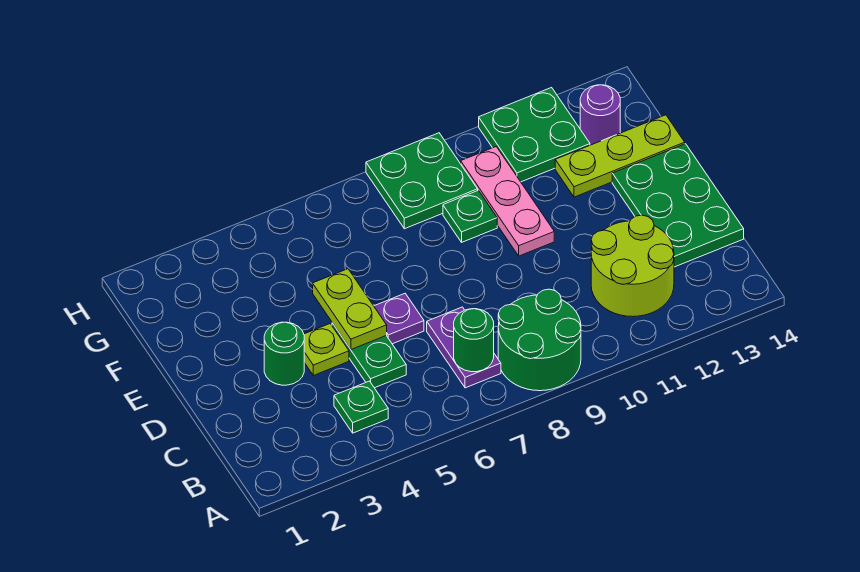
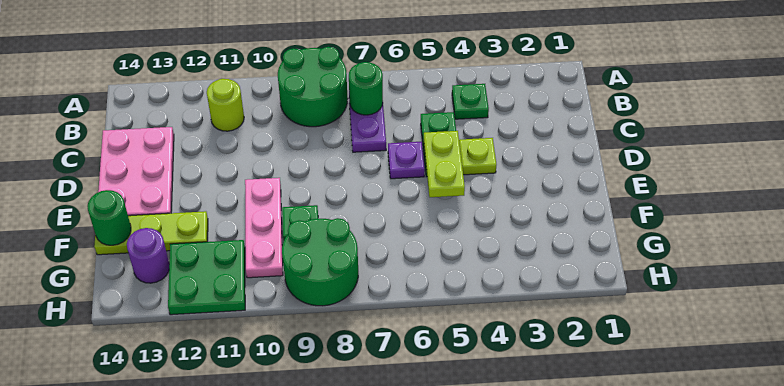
lime 2x2 round brick [591,215,674,317] -> lime 1x1 round brick [207,79,244,131]
green 2x3 plate [612,144,744,267] -> pink 2x3 plate [98,127,174,216]
green 1x1 round brick [264,322,304,385] -> green 1x1 round brick moved to [87,190,131,245]
green 2x2 plate [366,133,478,229] -> green 2x2 round brick [282,218,358,306]

